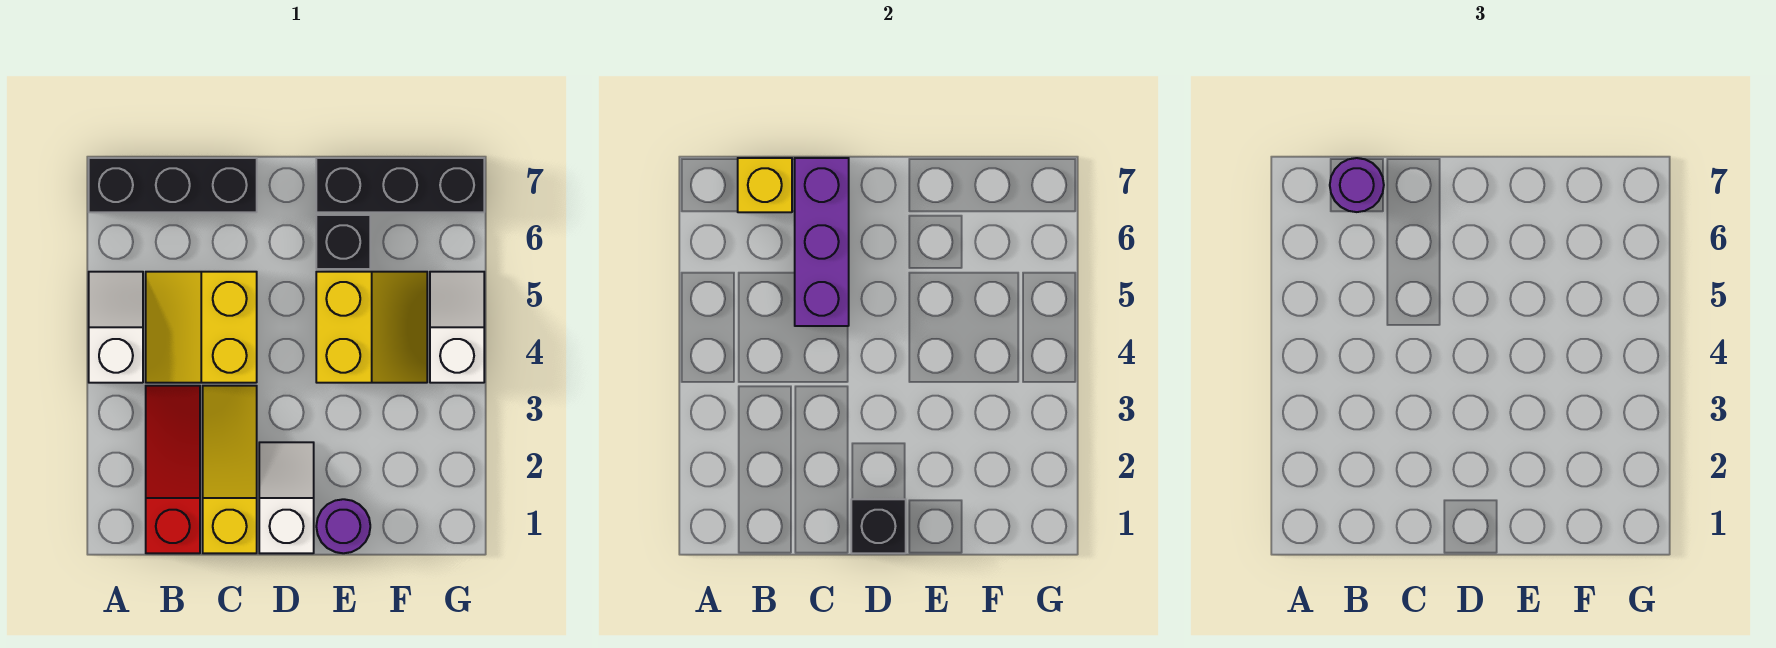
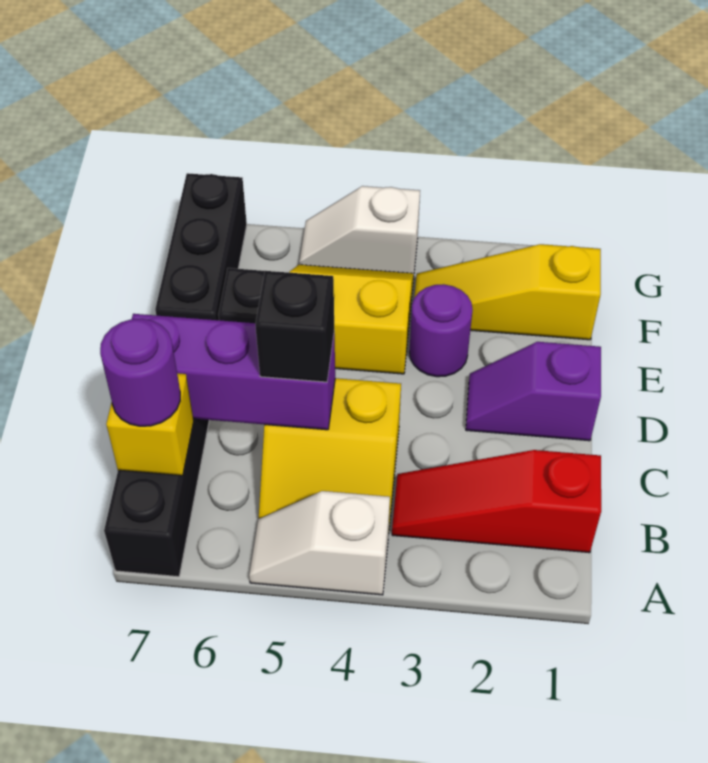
yellow 1x3 slope [203,386,257,553] -> yellow 1x3 slope moved to [414,244,601,340]
white 1x2 slope [259,442,314,553] -> purple 1x2 slope [466,342,601,441]
black 1x1 brick [851,499,906,553] -> black 1x1 brick moved to [255,271,334,382]
purple 1x1 round brick [316,499,370,553] -> purple 1x1 round brick moved to [410,284,472,377]

